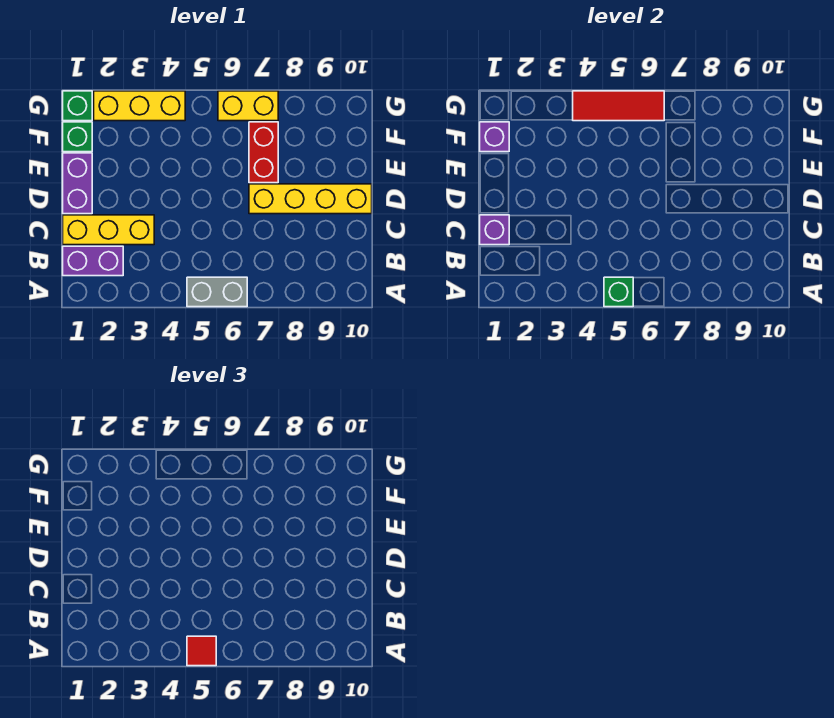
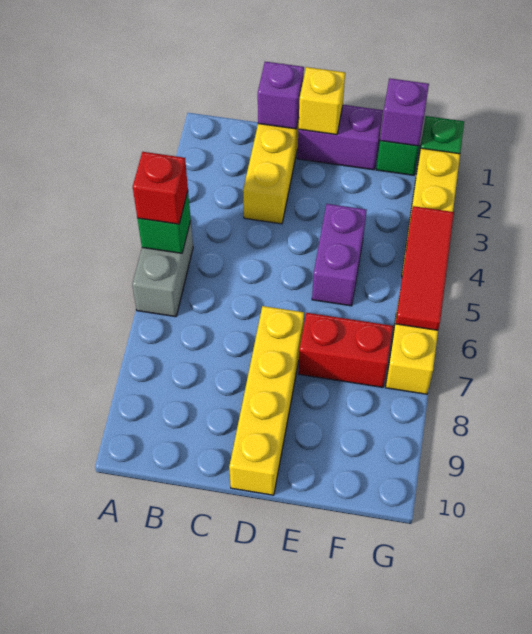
red 1x1 tile [187,636,216,666] -> red 1x1 brick [133,152,188,224]
purple 1x2 brick [63,246,123,276] -> purple 1x2 brick moved to [312,204,366,306]
none -> yellow 1x1 brick [298,67,345,135]

